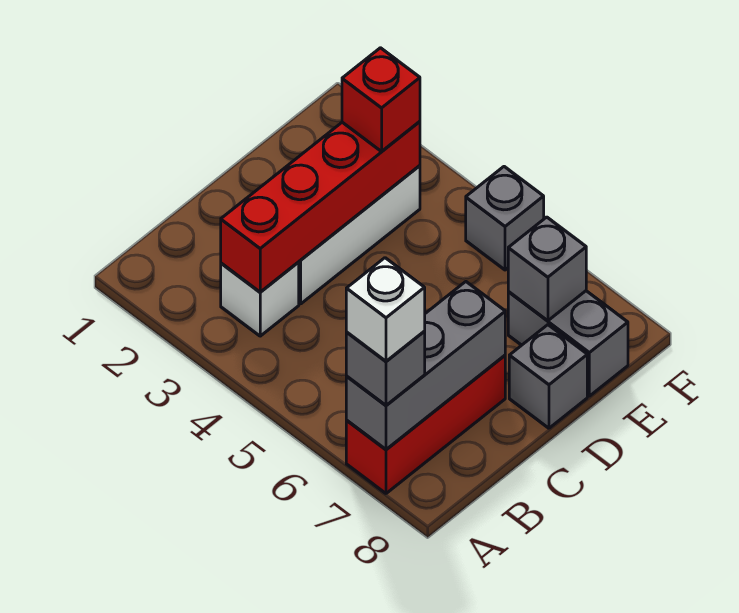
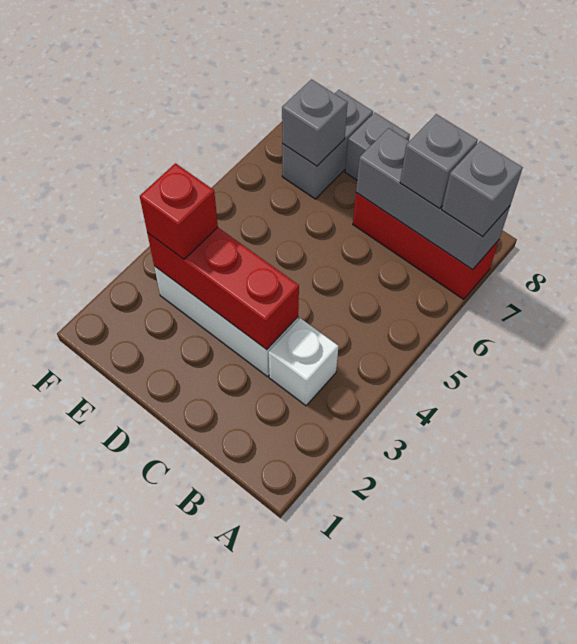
white 1x1 brick [346,258,425,361] -> none
red 1x4 brick [221,121,420,292] -> red 1x3 brick [147,227,299,350]
grey 1x1 brick [466,167,544,270] -> grey 1x1 brick moved to [400,114,478,208]

